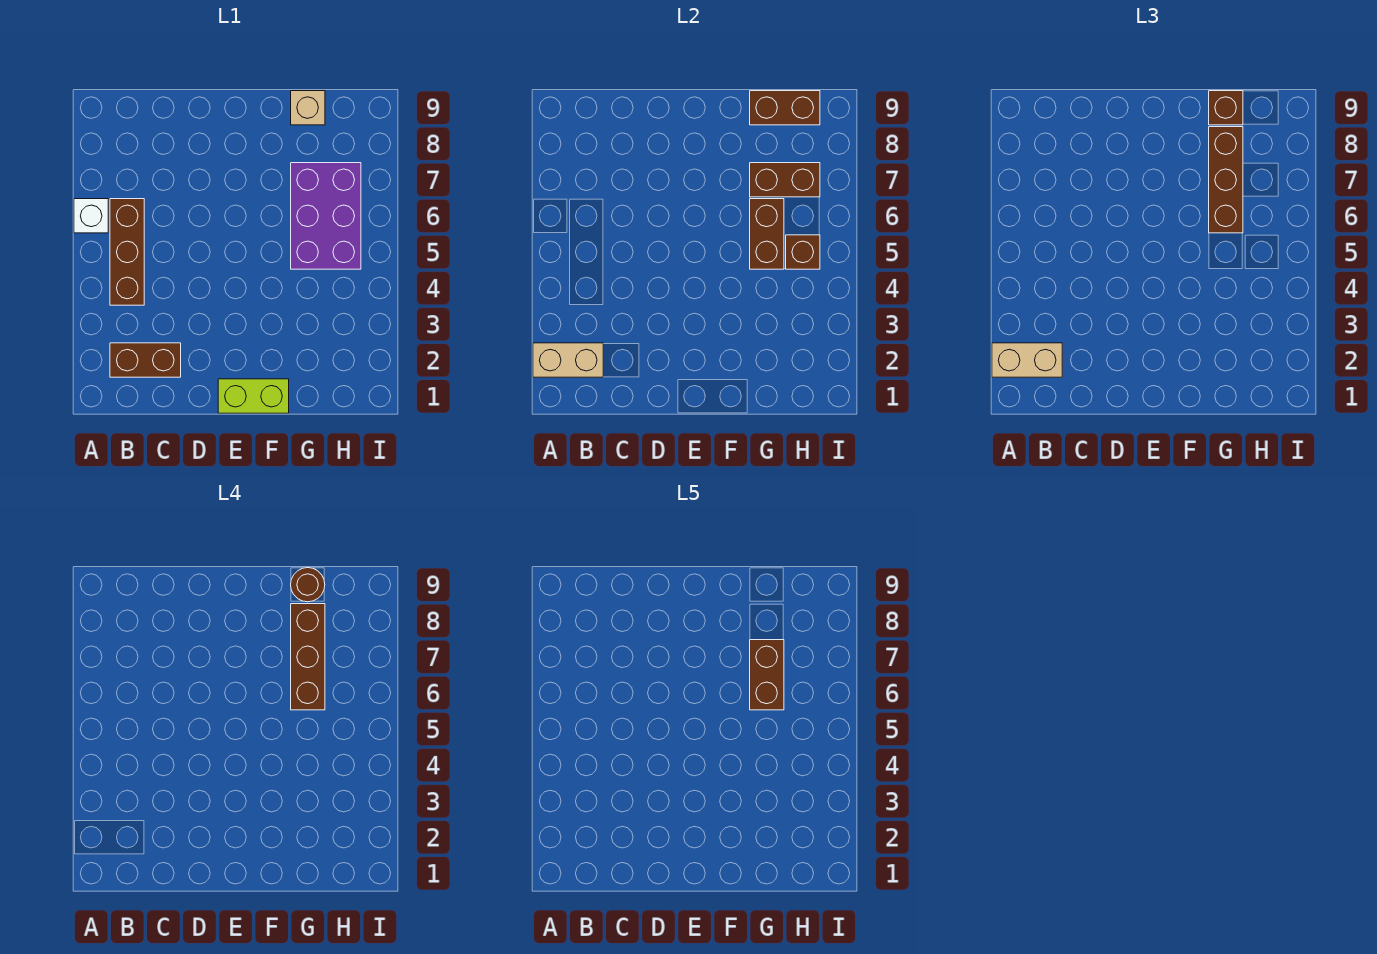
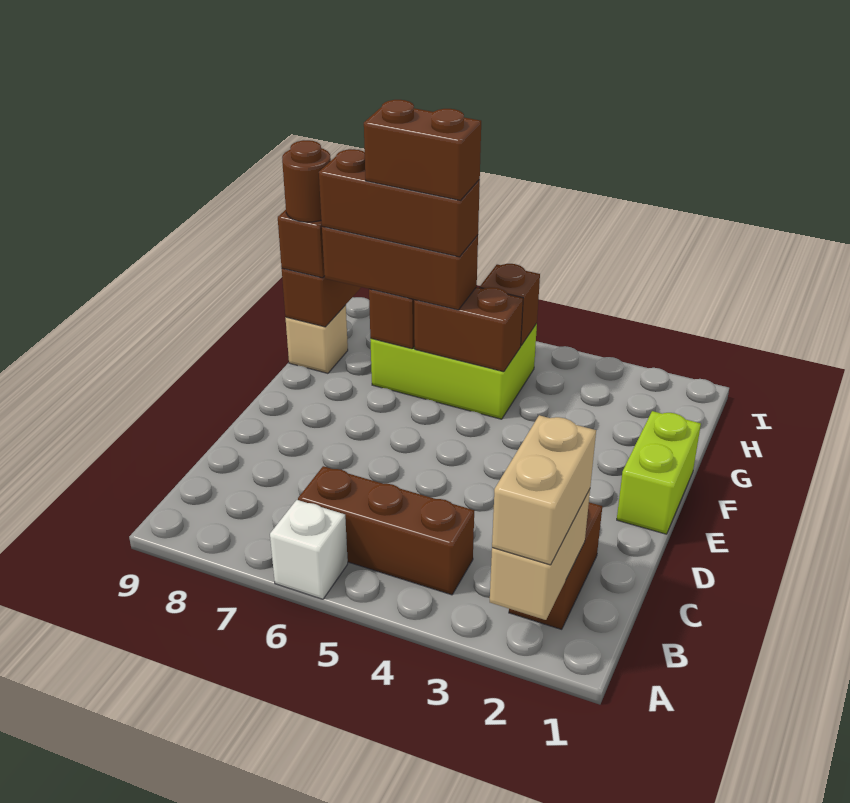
purple 2x3 brick [291,163,361,269] -> lime 2x3 brick [370,323,537,419]

